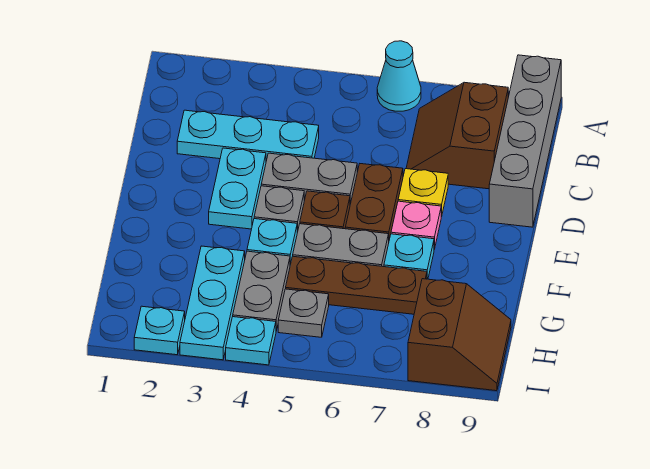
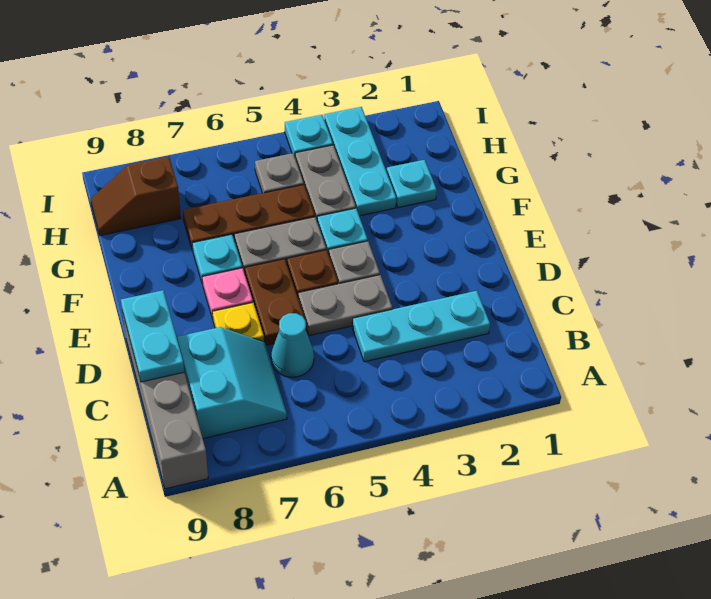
cyan 1x1 cone [377,41,421,111] -> cyan 1x1 cone moved to [271,313,314,377]
brown 2x2 slope [406,82,508,189] -> cyan 2x2 slope [177,327,287,438]
cyan 1x2 plate [209,148,266,229] -> cyan 1x2 plate moved to [121,290,184,382]
brown 2x2 slope [408,279,511,391] -> brown 1x2 slope [91,157,181,235]
cyan 1x1 plate [134,306,185,355] -> cyan 1x1 plate moved to [387,160,437,208]

